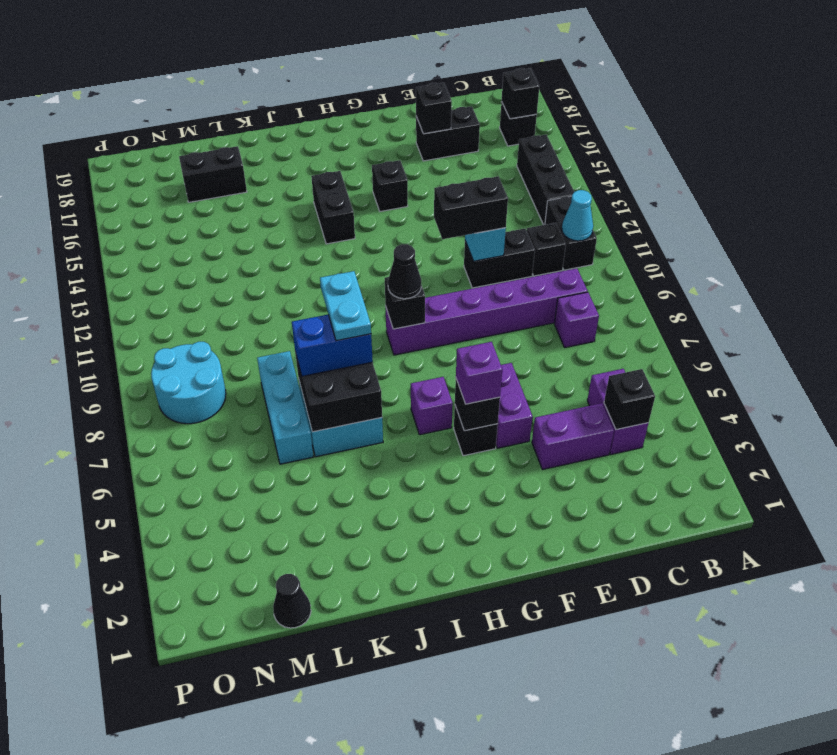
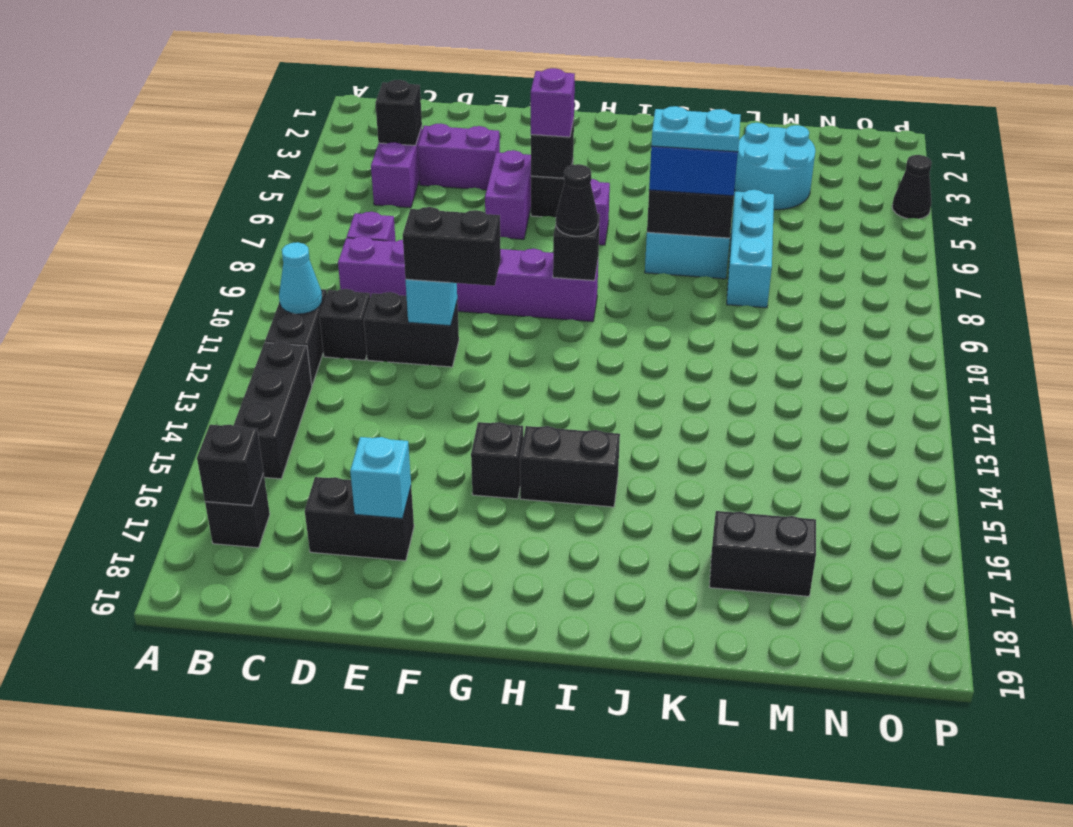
black 1x1 brick [416,83,452,134] -> cyan 1x1 brick [350,437,411,519]
black 1x2 brick [311,171,355,244] -> black 1x2 brick turned to [520,426,620,507]
cyan 1x2 plate [320,271,371,341] -> cyan 1x2 plate turned to [651,106,741,152]
black 1x1 cone [273,574,311,628] -> black 1x1 cone moved to [892,155,932,219]
cyan 2x2 round brick [151,342,226,424] -> cyan 2x2 round brick moved to [734,123,815,210]

